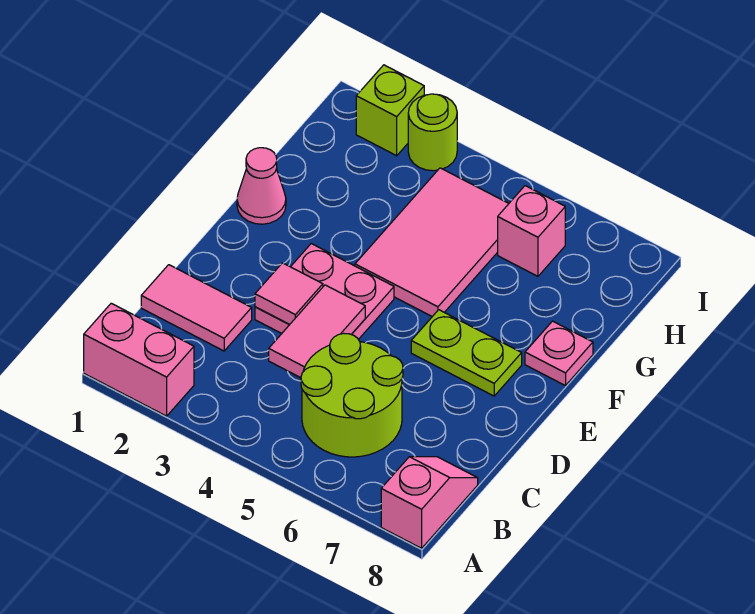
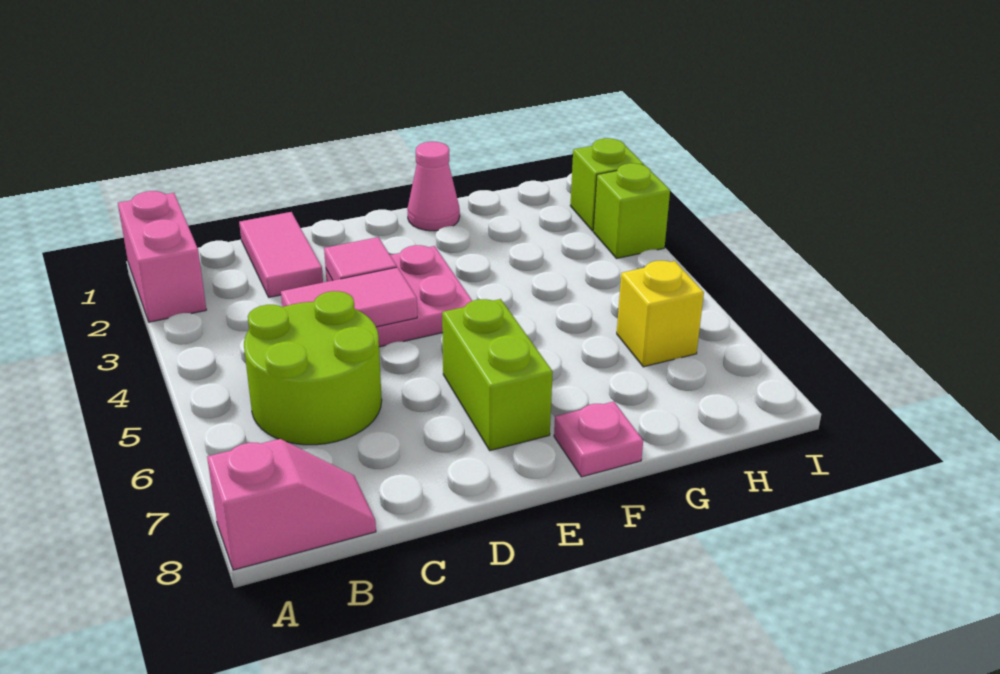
lime 1x2 plate [411,310,522,396] -> lime 1x2 brick [442,299,553,451]
pink 2x3 tile [355,168,509,317] -> none
pink 1x1 brick [498,186,565,276] -> yellow 1x1 brick [617,261,704,367]
lime 1x1 round brick [408,94,457,171] -> lime 1x1 brick [593,163,670,259]

